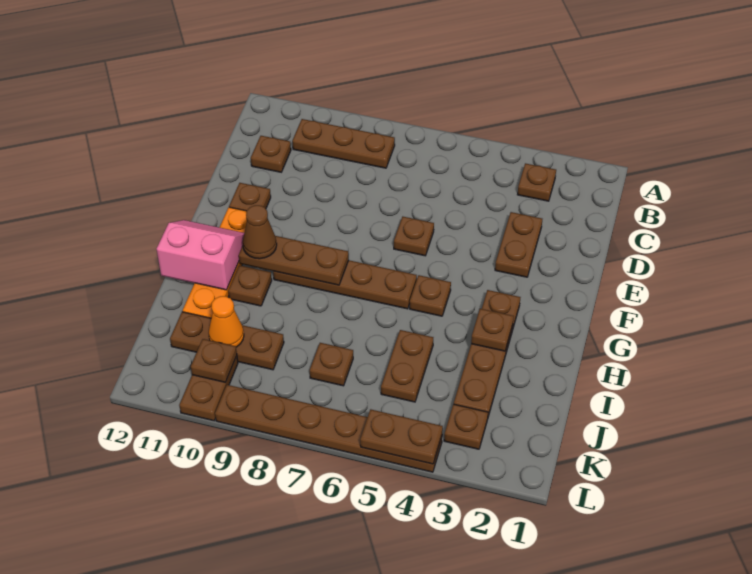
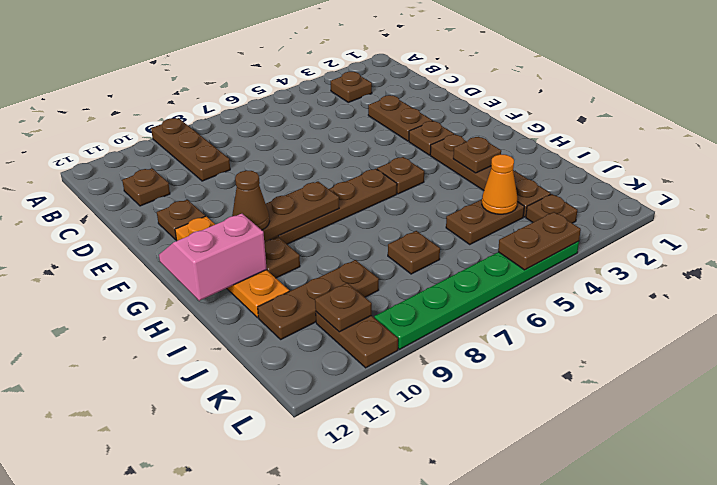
brown 1x3 plate [292,119,395,168] -> brown 1x3 plate turned to [151,118,230,181]
brown 1x1 plate [394,217,434,256] -> brown 1x1 plate moved to [409,121,454,155]
brown 1x2 plate [381,330,433,402] -> brown 1x2 plate turned to [446,199,524,244]
orange 1x1 cone [209,296,244,347] -> orange 1x1 cone moved to [482,154,517,214]
brown 1x6 plate [215,385,442,472] -> green 1x6 plate [374,241,579,349]

